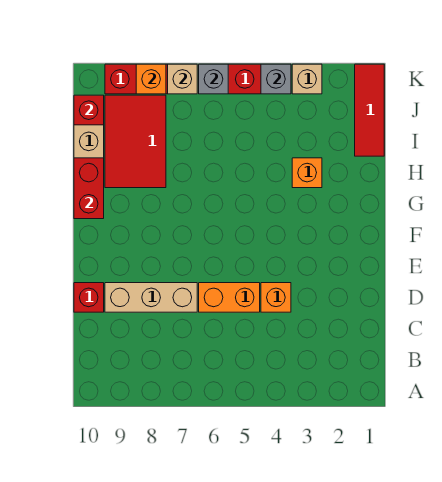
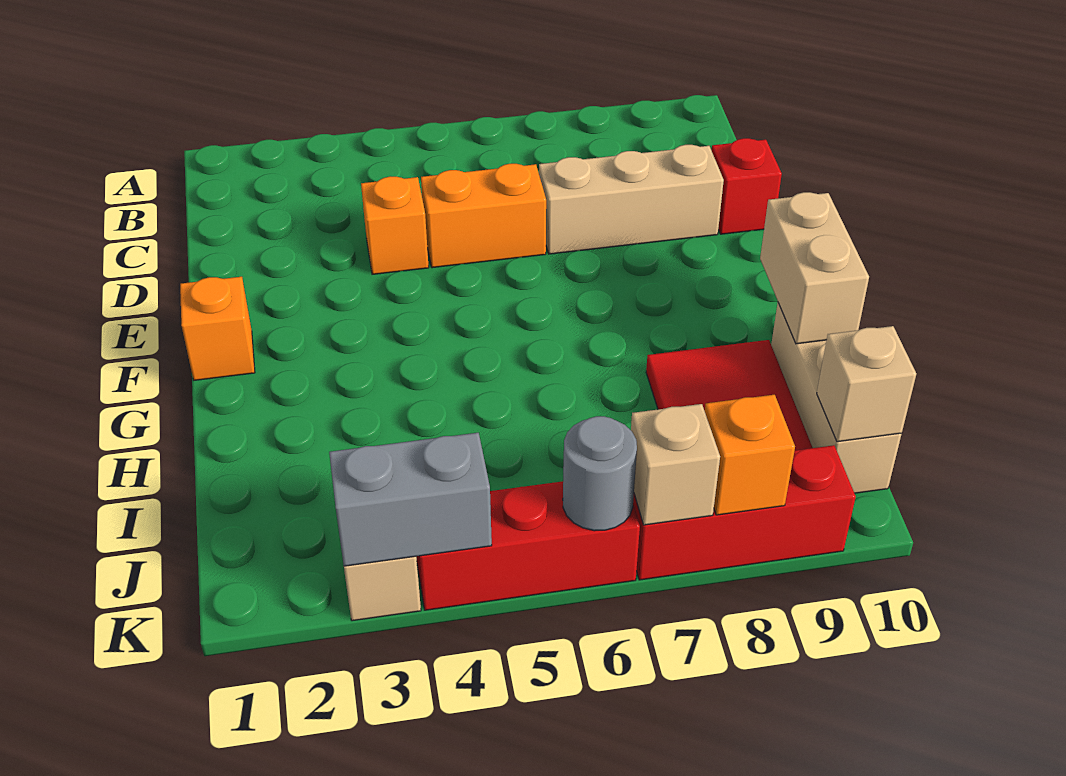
red 1x2 brick [74,158,104,219] -> tan 1x2 brick [760,192,869,344]
orange 1x1 brick [292,158,322,188] -> orange 1x1 brick moved to [180,277,255,380]
red 1x3 tile [355,64,384,156] -> none
red 1x1 brick [74,95,104,125] -> tan 1x1 brick [817,326,916,442]
grey 1x1 brick [261,64,291,94] -> grey 1x2 brick [329,433,492,566]
grey 1x1 brick [199,64,228,94] -> grey 1x1 round brick [563,416,637,531]

